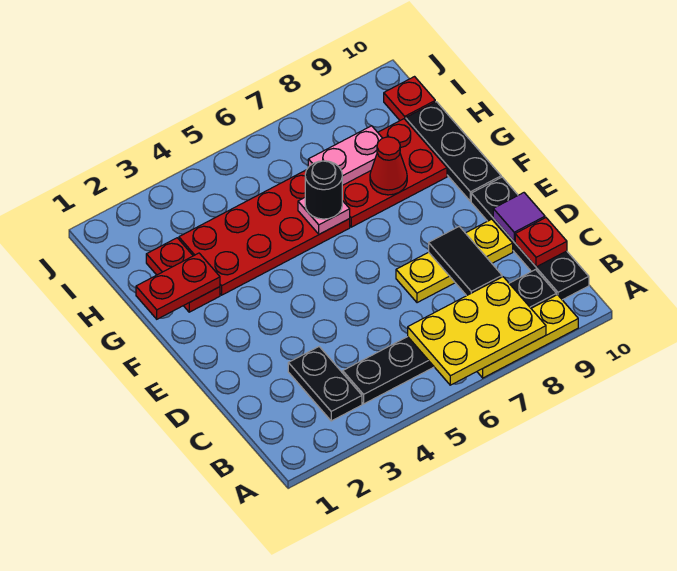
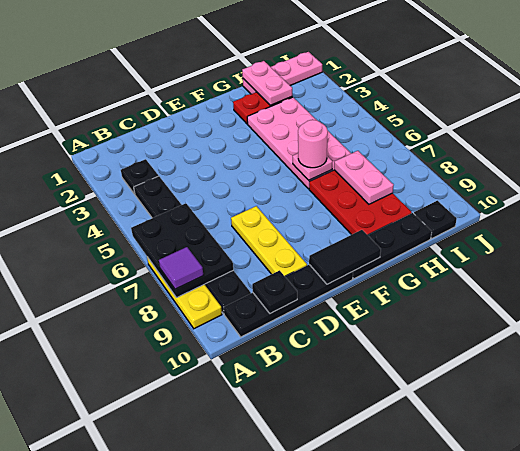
yellow 2x3 plate [408,277,546,385] -> black 2x3 plate [131,203,233,298]
black 1x2 plate [288,347,362,421] -> black 1x1 plate [121,159,158,194]
black 1x2 tile [429,226,502,296] -> black 1x2 tile moved to [309,230,381,284]
red 1x1 plate [515,218,567,267] -> black 1x1 plate [252,270,297,313]
purple 1x1 tile [493,193,545,242] -> purple 1x1 tile moved to [159,247,203,289]
red 1x2 plate [136,253,220,319] -> none
red 2x4 plate [179,170,350,295] -> pink 2x4 plate [247,97,351,189]
black 1x1 round brick [305,161,342,219] -> pink 1x1 round brick [298,120,328,168]
red 1x1 cone [370,137,407,195] -> none
none -> pink 1x3 plate [243,52,322,94]
none -> pink 1x2 plate [242,61,292,105]
red 1x1 plate [384,77,435,120] -> black 1x1 plate [414,201,457,238]

